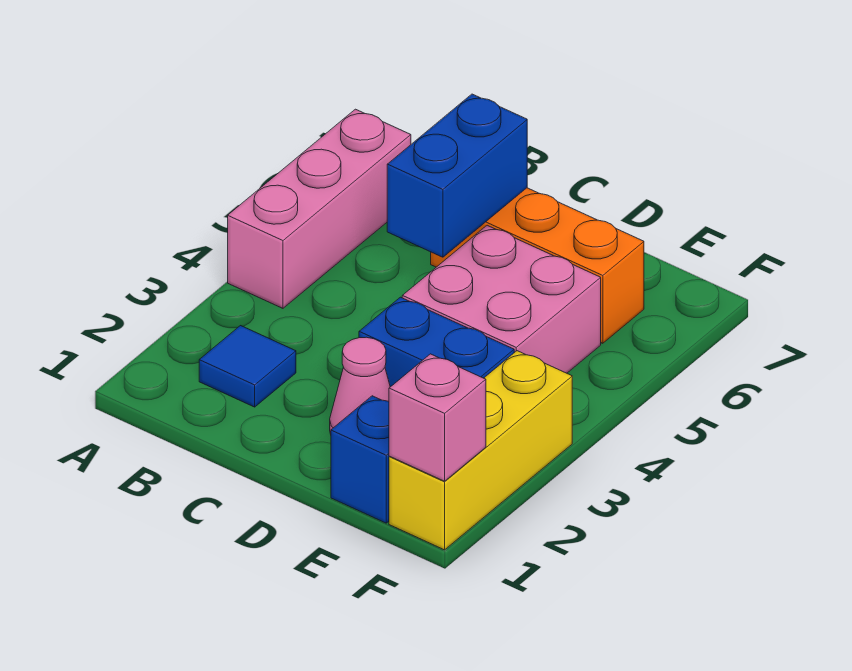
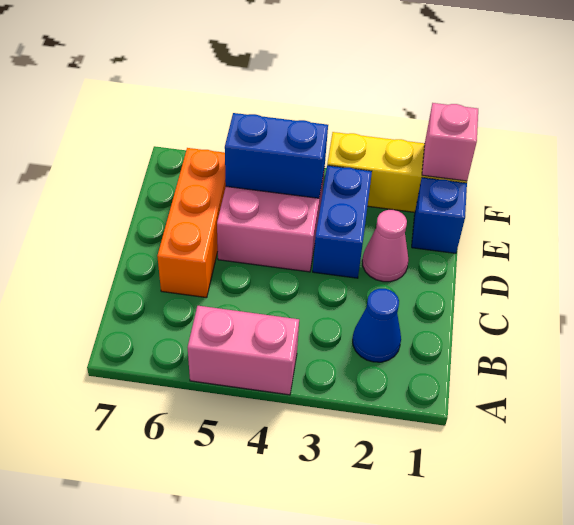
pink 1x3 brick [228,109,411,308] -> pink 1x2 brick [188,306,299,395]
blue 1x1 tile [199,326,296,407] -> blue 1x1 cone [353,289,401,362]
blue 1x2 brick [387,94,527,257] -> blue 1x2 brick moved to [225,113,328,198]

